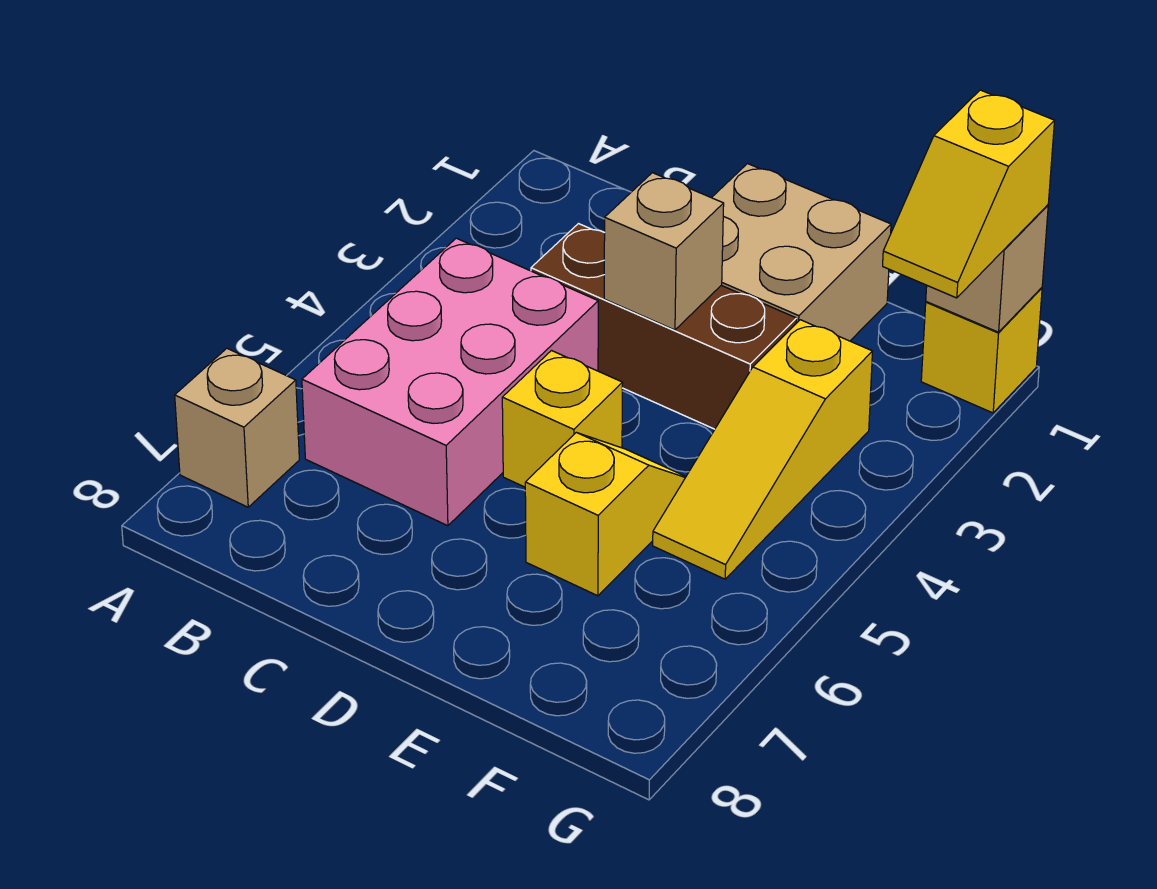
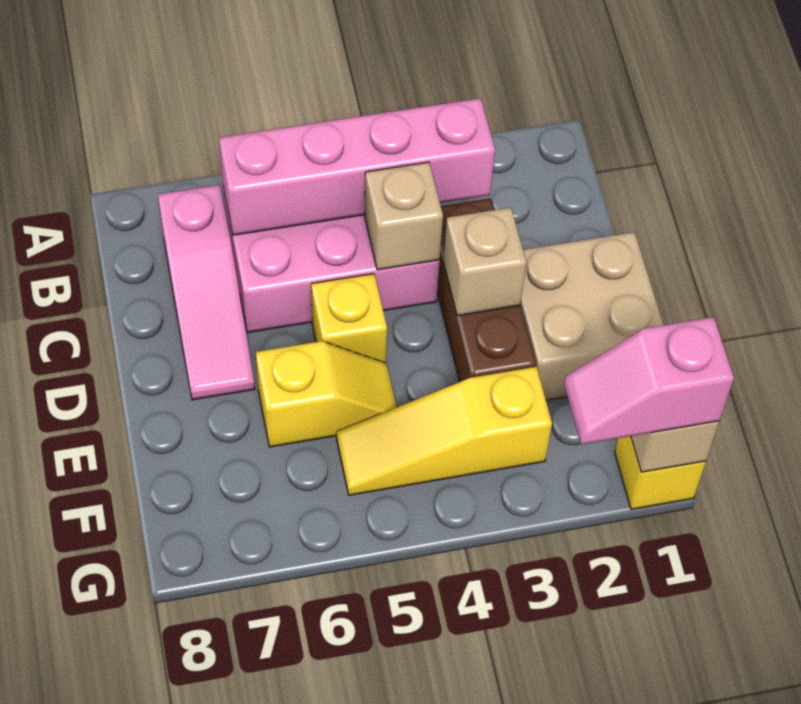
tan 1x1 brick [175,349,299,507] -> tan 1x1 brick moved to [365,162,443,270]
none -> pink 1x4 brick [219,98,495,235]
none -> pink 1x3 slope [158,185,255,400]
yellow 1x2 slope [883,90,1054,298] -> pink 1x2 slope [564,317,734,445]

